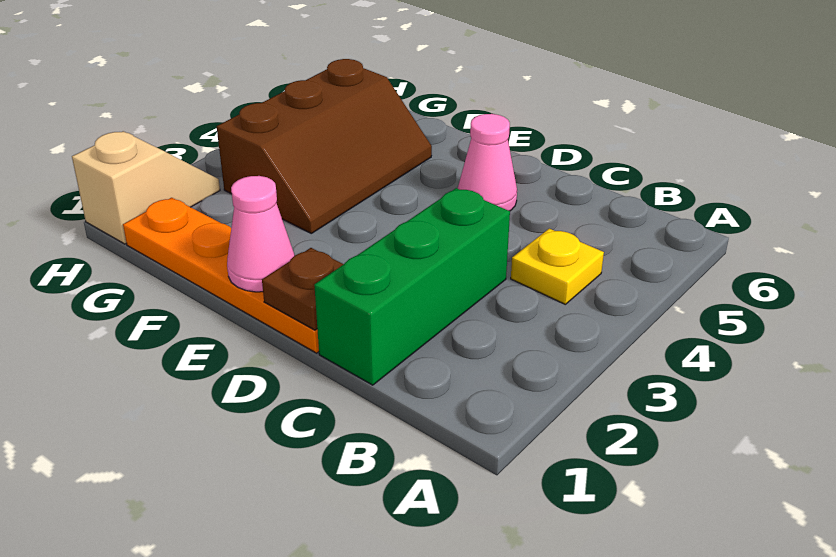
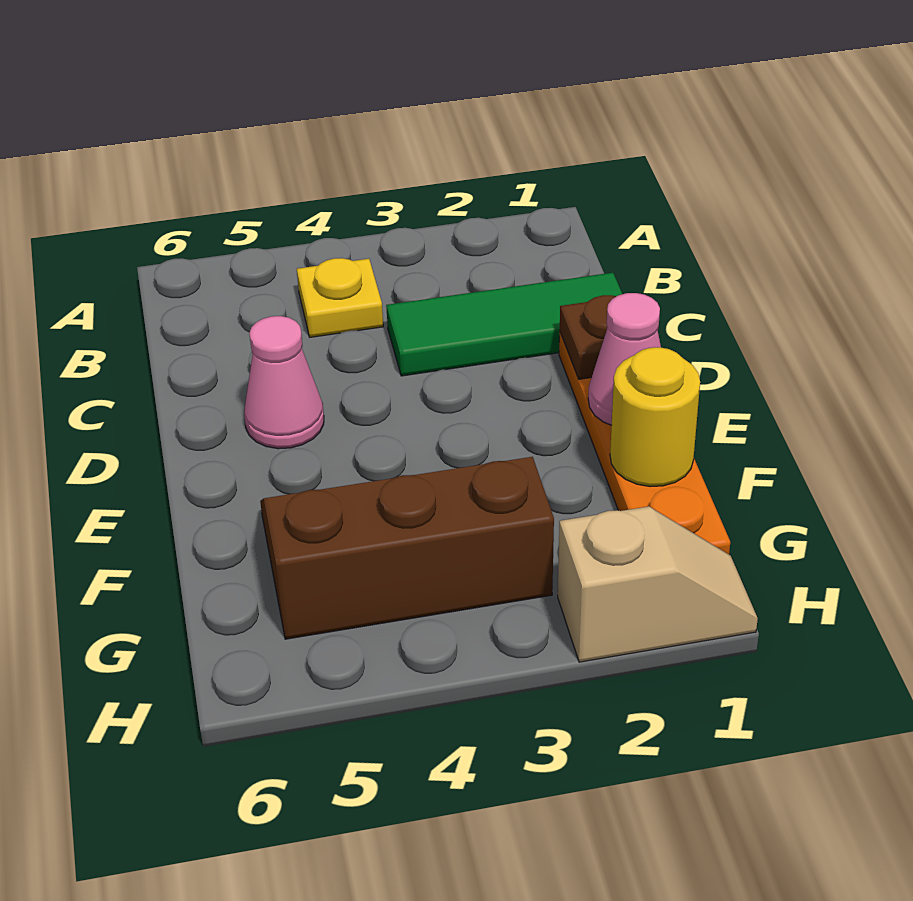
green 1x3 brick [314,188,510,385] -> green 1x3 tile [386,273,622,376]
none -> yellow 1x1 round brick [610,347,700,487]
tan 1x2 slope [72,131,220,244] -> tan 1x2 slope turned to [558,506,758,662]

